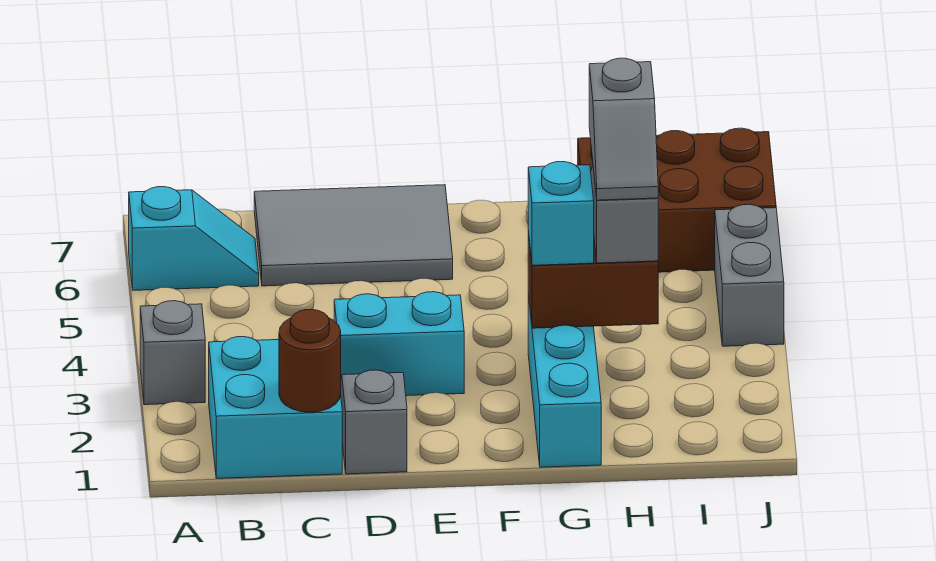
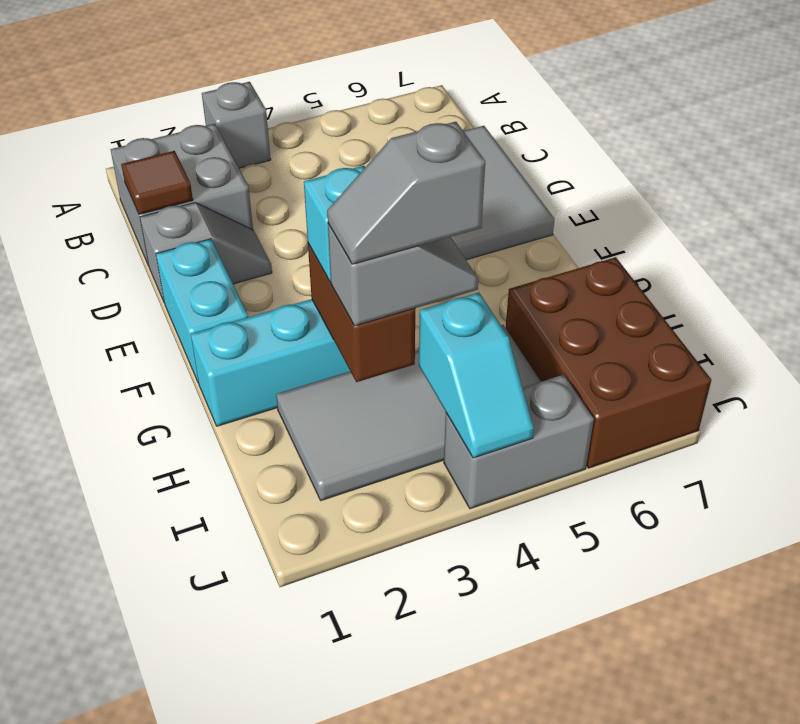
cyan 1x2 slope [129,187,259,290] -> cyan 1x2 slope moved to [419,293,534,458]
cyan 2x2 brick [209,337,342,478] -> grey 2x2 brick [110,124,253,266]
brown 1x1 round brick [279,309,341,412] -> brown 1x1 tile [121,151,193,214]
cyan 1x2 brick [334,292,464,396] -> cyan 1x2 brick moved to [156,239,248,383]
none -> grey 2x4 tile [276,325,541,501]

